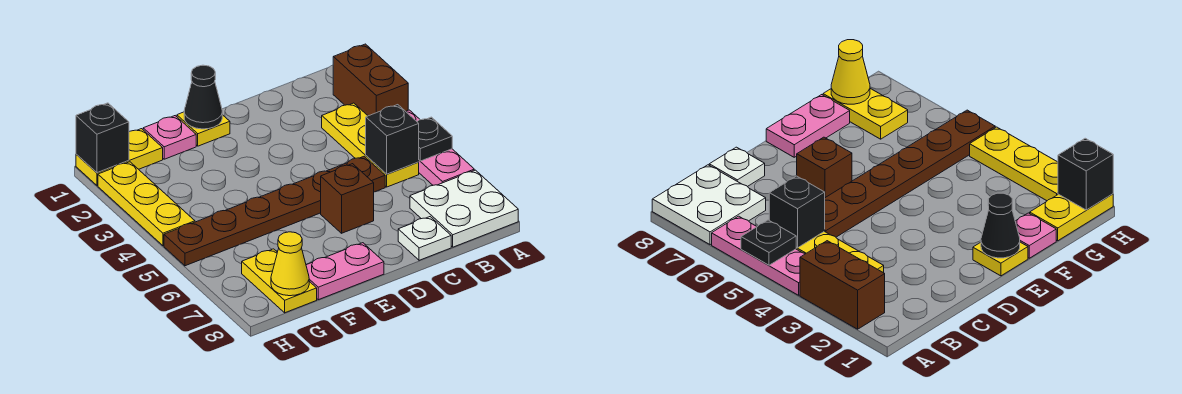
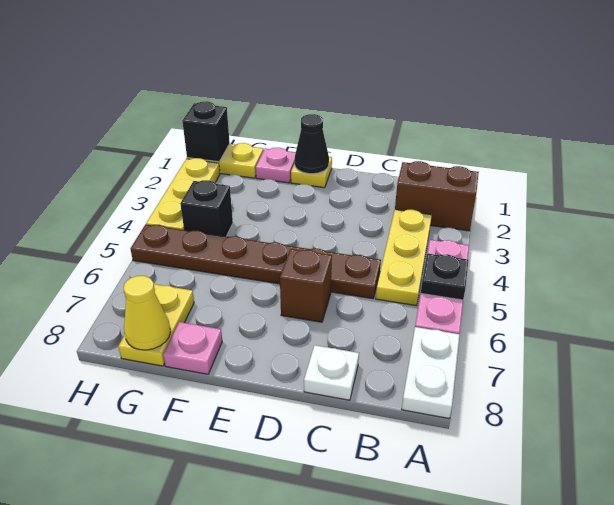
brown 1x2 brick [333,44,408,116] -> brown 1x2 brick turned to [395,161,479,231]
white 2x2 plate [410,170,518,247] -> white 1x2 plate [402,327,460,418]
black 1x1 brick [366,105,419,174] -> black 1x1 brick moved to [180,180,233,236]
pink 1x2 plate [306,243,384,300] -> pink 1x1 plate [163,322,222,374]

